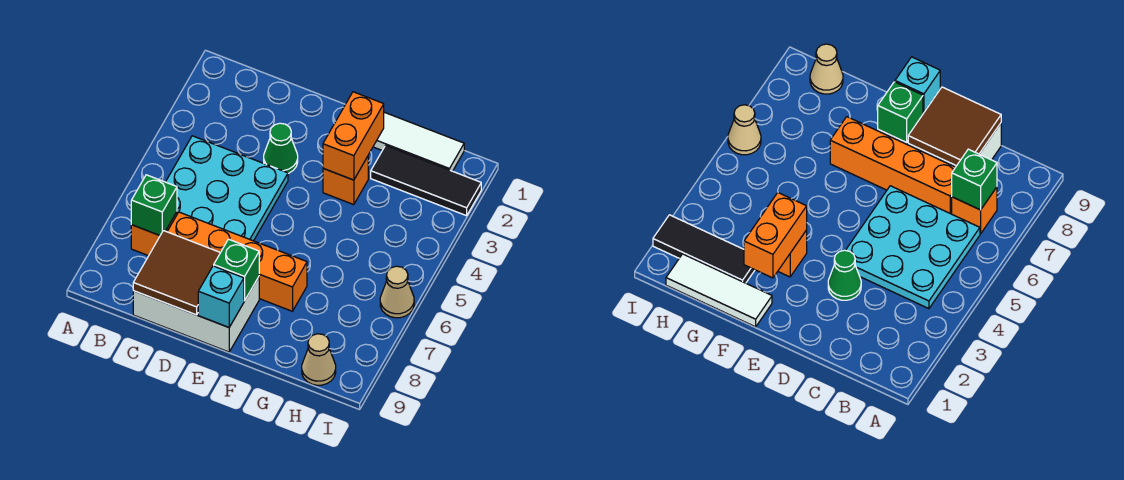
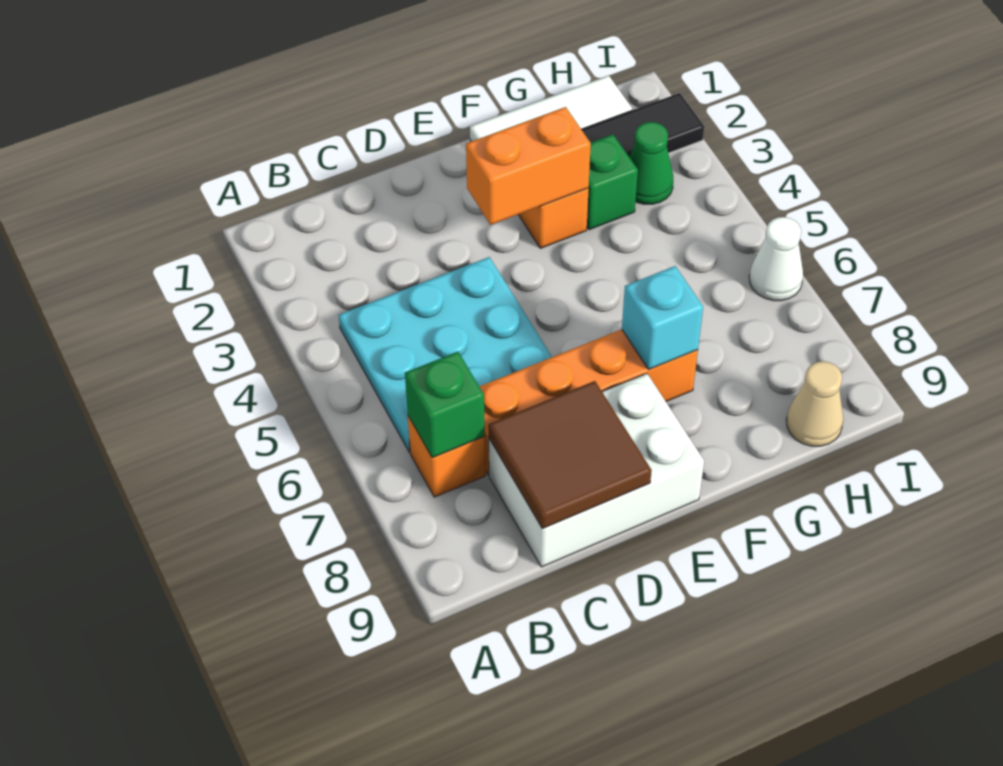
green 1x1 cone [264,123,298,173] -> green 1x1 cone moved to [629,122,673,204]
green 1x1 brick [214,239,259,301] -> green 1x1 brick moved to [587,134,638,230]
cyan 1x1 brick [198,266,244,327] -> cyan 1x1 brick moved to [622,266,703,370]
orange 1x2 brick [323,92,384,180] -> orange 1x2 brick turned to [466,107,591,225]
tan 1x1 cone [380,266,414,318] -> white 1x1 cone [749,217,803,301]

